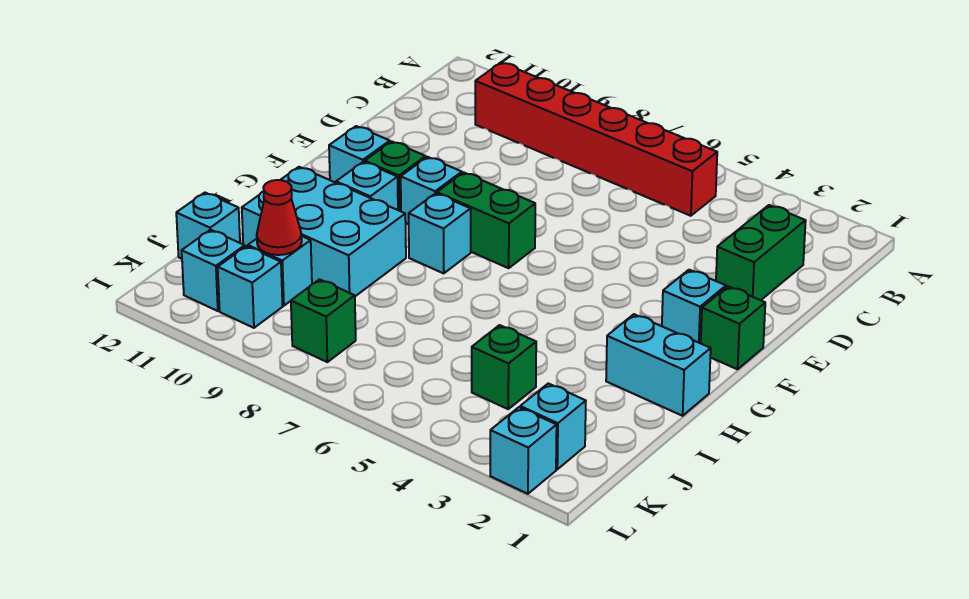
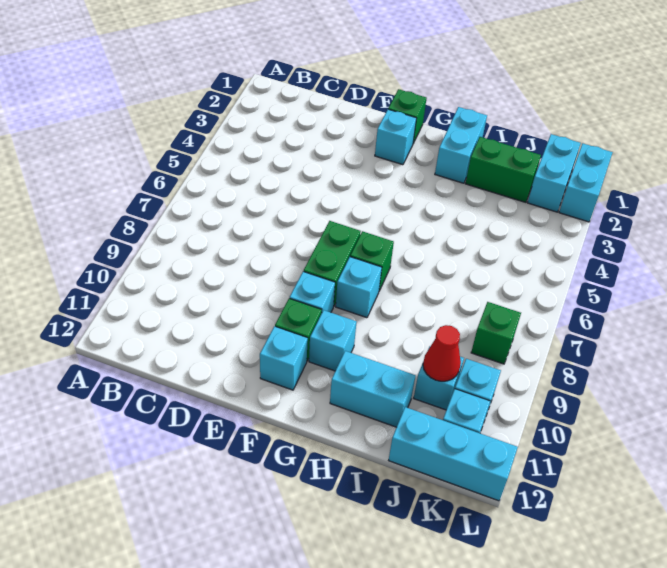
red 1x6 brick [475,63,717,216] -> none
green 1x2 brick [716,205,806,300] -> green 1x2 brick moved to [465,137,541,202]
cyan 2x3 brick [242,167,406,296] -> cyan 1x2 brick [330,351,416,427]
green 1x1 brick [472,325,536,409] -> green 1x1 brick moved to [350,231,394,291]
cyan 1x1 brick [176,193,240,259] -> cyan 1x3 brick [389,407,518,501]
cyan 1x1 brick [520,383,586,469] -> cyan 1x2 brick [528,134,581,212]
cyan 1x1 brick [490,407,557,494] -> cyan 1x2 brick [559,143,613,222]

